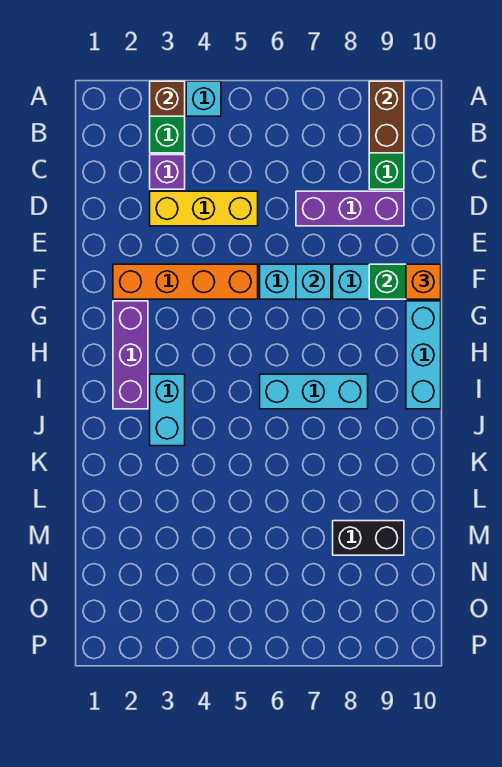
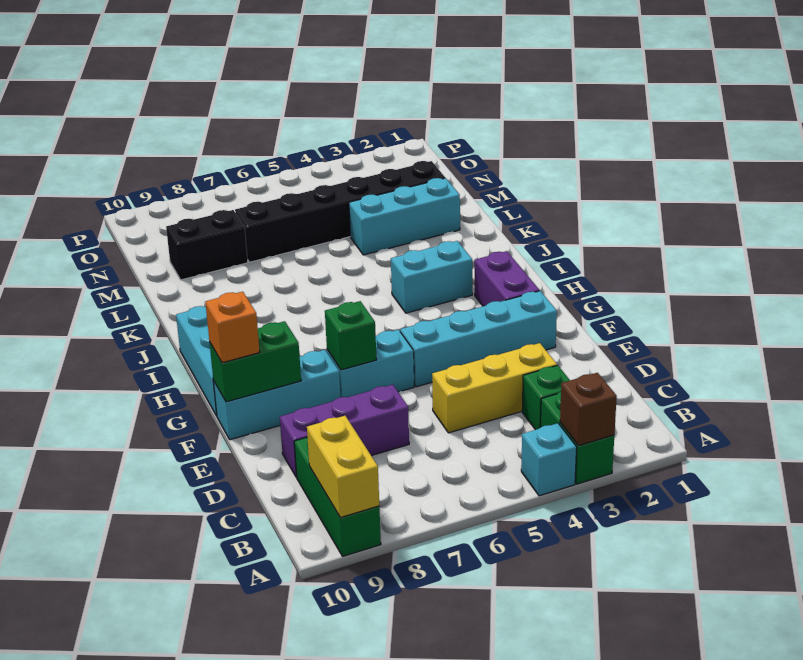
brown 1x2 brick [369,81,404,153] -> yellow 1x2 brick [307,416,379,518]
purple 1x1 brick [150,155,185,189] -> green 1x1 brick [522,365,570,430]
orange 1x4 brick [113,264,258,299] -> cyan 1x4 brick [400,291,557,387]
cyan 1x1 brick [296,264,331,299] -> green 1x1 brick [325,301,376,370]
purple 1x3 brick [113,301,148,409] -> purple 1x2 brick [475,251,539,306]
cyan 1x2 brick [150,374,185,446] -> cyan 1x2 brick turned to [391,241,472,313]
cyan 1x3 brick [260,374,368,409] -> cyan 1x3 brick moved to [349,178,460,255]
none -> black 1x6 brick [235,161,445,262]

